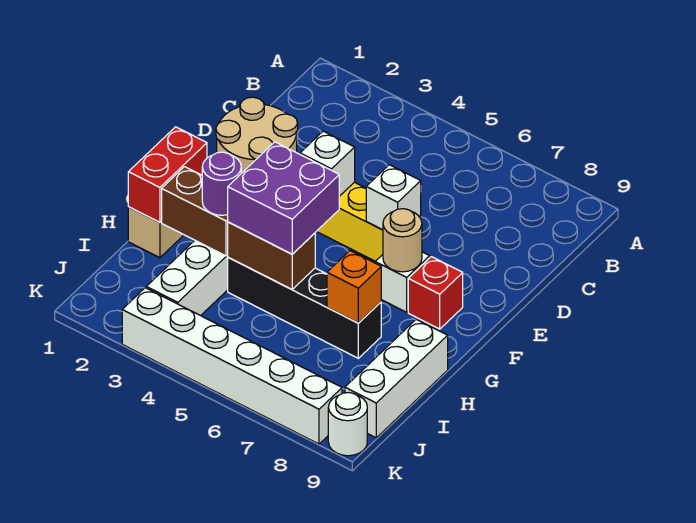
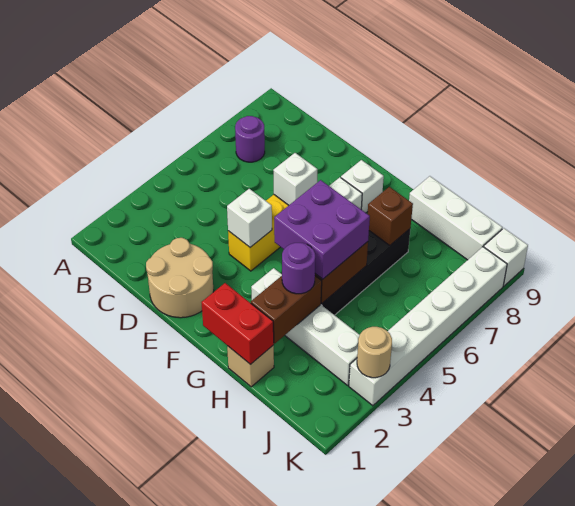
none -> purple 1x1 round brick [235,116,265,162]
tan 1x1 round brick [383,209,422,272] -> tan 1x1 round brick moved to [357,327,392,378]
red 1x1 brick [408,257,463,329] -> white 1x1 brick [341,160,384,213]
orange 1x1 brick [327,251,381,323] -> brown 1x1 brick [368,187,413,246]
white 1x1 round brick [328,393,367,456] -> white 1x1 brick [484,228,528,286]

